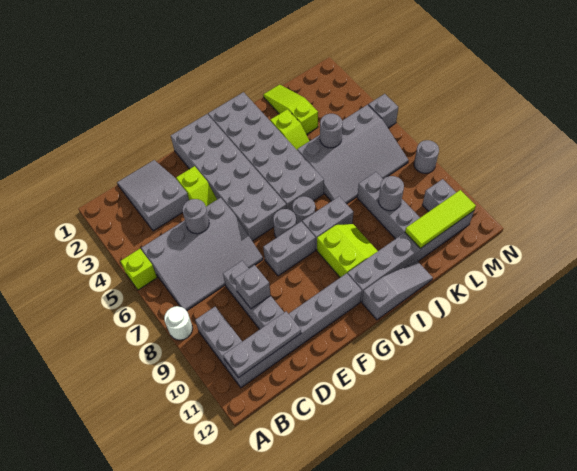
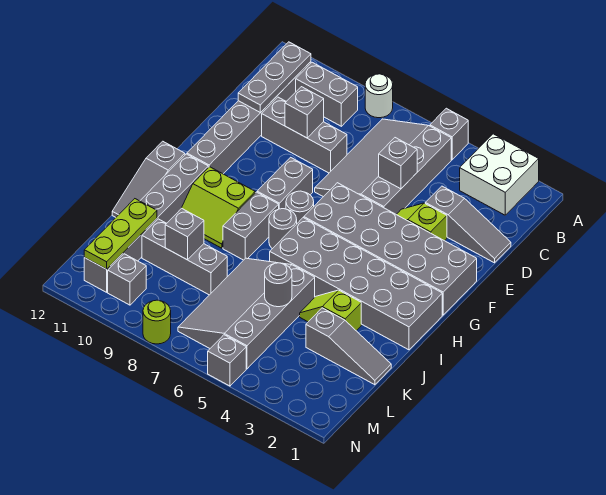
none -> white 2x2 brick [460,134,539,215]
lime 1x1 brick [120,249,157,290] -> grey 1x1 brick [430,108,468,160]
grey 2x3 slope [117,160,189,231] -> grey 1x3 slope [425,186,511,263]
grey 1x1 round brick [182,199,209,234] -> grey 1x1 brick [379,138,417,189]
lime 1x3 slope [263,85,318,135] -> grey 1x3 slope [306,308,391,385]
grey 1x1 round brick [379,176,404,211] -> grey 1x1 brick [165,208,204,260]
lime 1x3 tile [405,190,476,249] -> lime 1x3 plate [84,199,157,269]
grey 1x1 round brick [414,140,439,173] -> lime 1x1 round brick [143,300,171,344]

